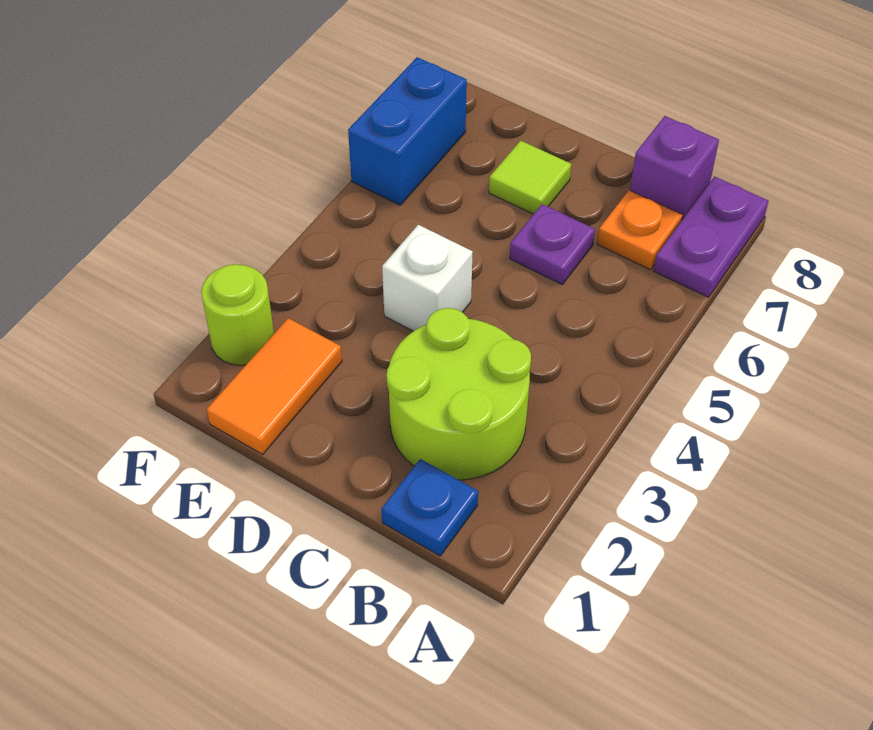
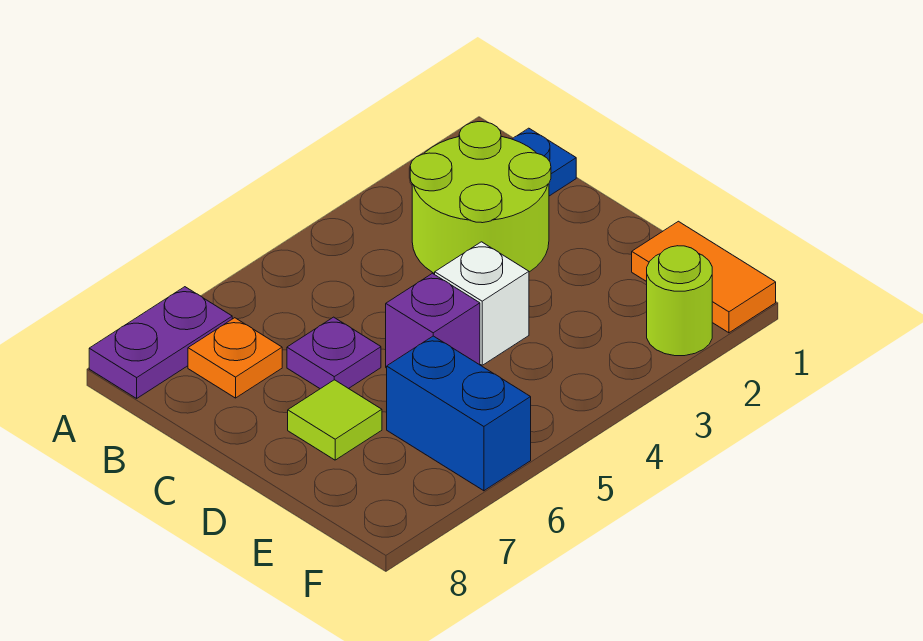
purple 1x1 brick [630,116,719,221] -> purple 1x1 brick moved to [386,273,480,368]
orange 1x2 tile [207,318,342,454] -> orange 1x2 tile turned to [632,221,776,333]
blue 1x2 brick [348,57,467,205] -> blue 1x2 brick turned to [387,336,531,491]

